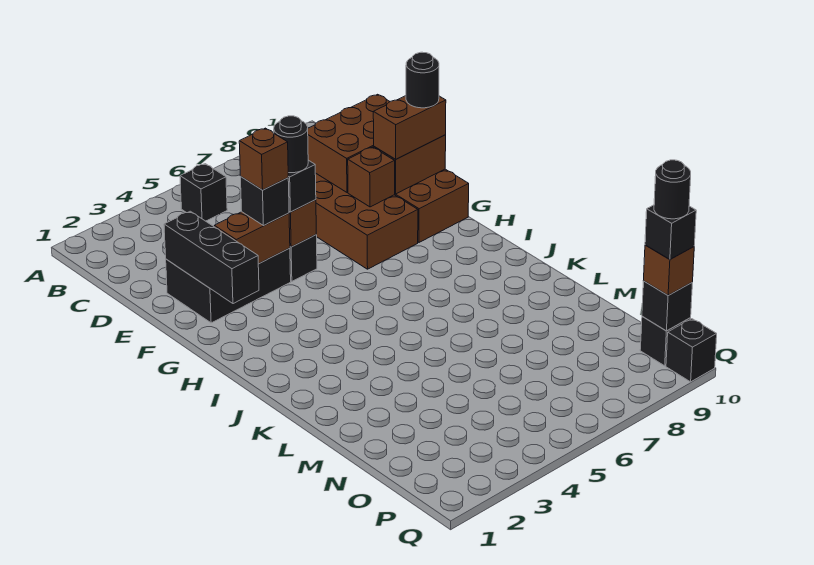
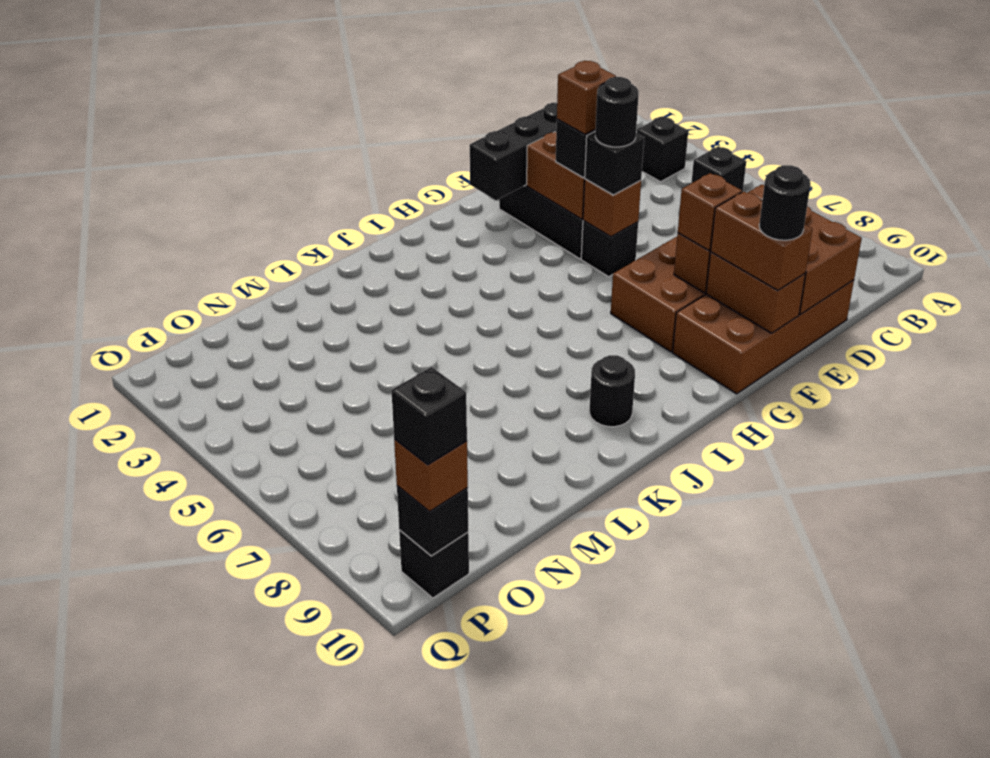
none -> brown 1x1 brick [678,173,742,250]
black 1x1 round brick [654,160,691,219] -> black 1x1 round brick moved to [590,355,635,427]
black 1x1 brick [666,319,717,382] -> black 1x1 brick moved to [637,116,688,182]

